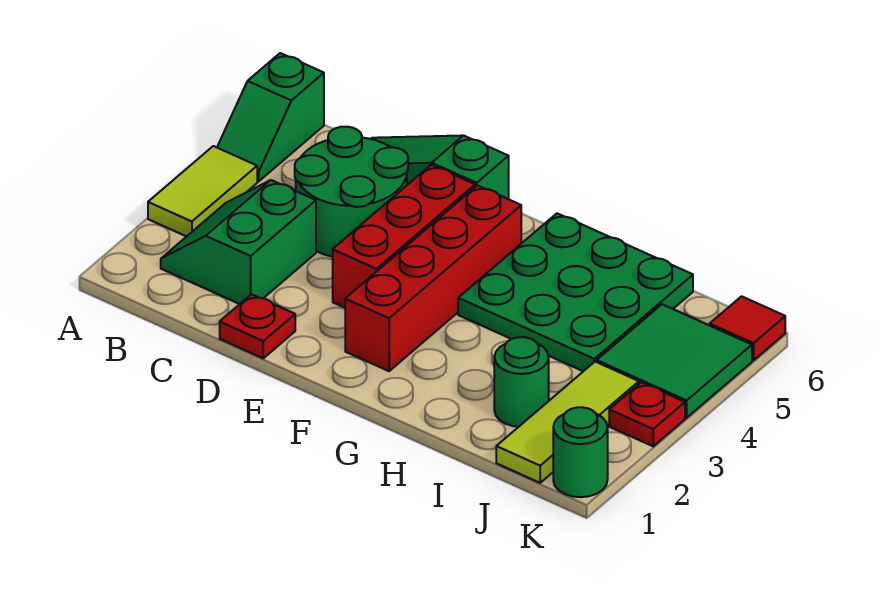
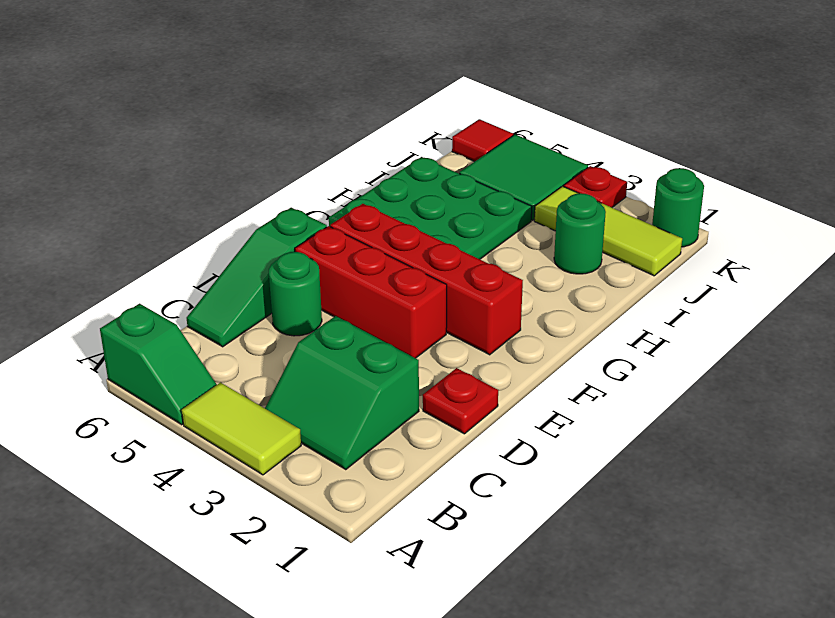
green 2x2 round brick [295,127,408,257] -> green 1x1 round brick [269,252,322,336]

